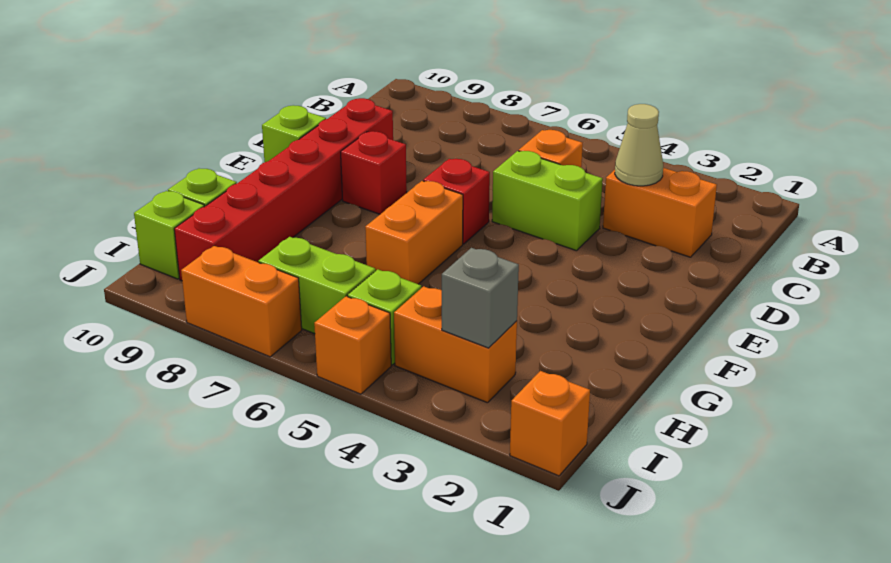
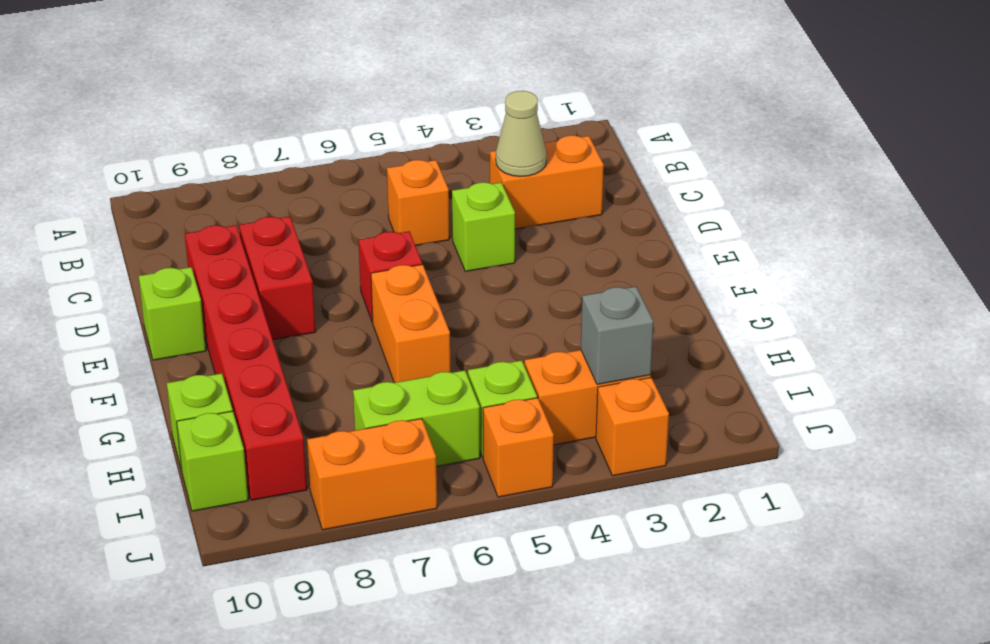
lime 1x2 brick [492,151,603,251] -> lime 1x1 brick [452,182,515,271]
red 1x1 brick [341,131,407,214] -> red 1x2 brick [239,217,316,340]
orange 1x1 brick [510,371,590,476] -> orange 1x1 brick moved to [596,378,669,476]

